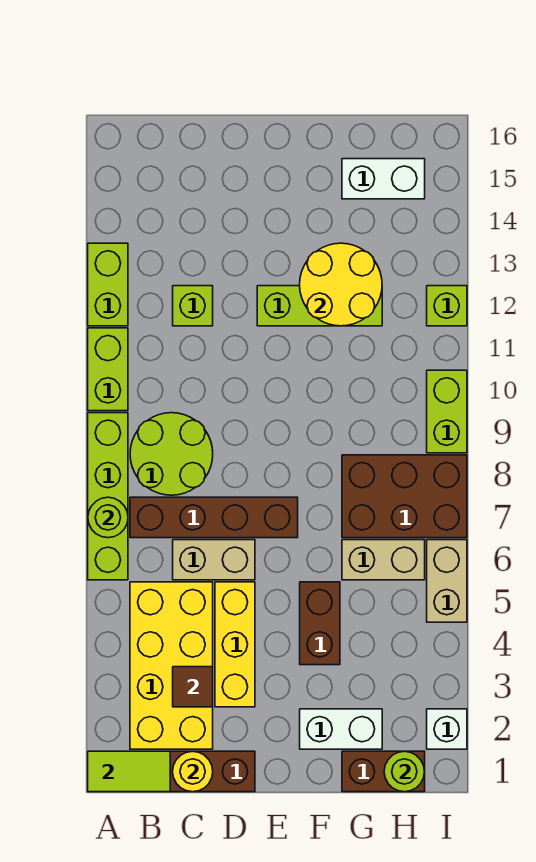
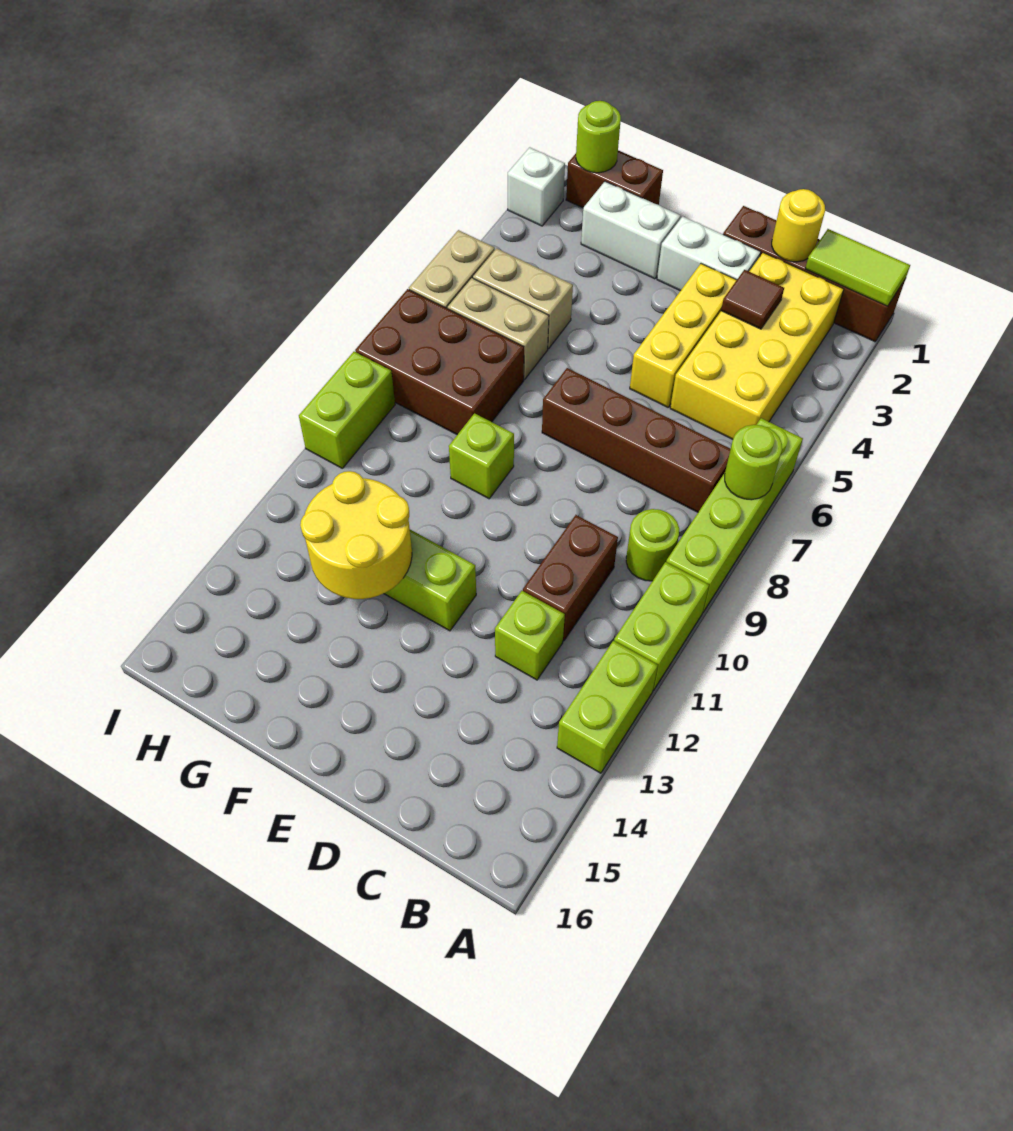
lime 2x2 round brick [130,413,213,495] -> lime 1x1 round brick [626,509,679,581]
tan 1x2 brick [173,540,255,580] -> tan 1x2 brick moved to [473,248,573,349]
brown 1x2 brick [300,582,340,665] -> brown 1x2 brick moved to [523,515,618,641]
white 1x2 brick [342,159,425,199] -> white 1x2 brick moved to [657,216,761,291]
lime 1x1 brick [427,286,467,326] -> lime 1x1 brick moved to [449,413,514,499]

